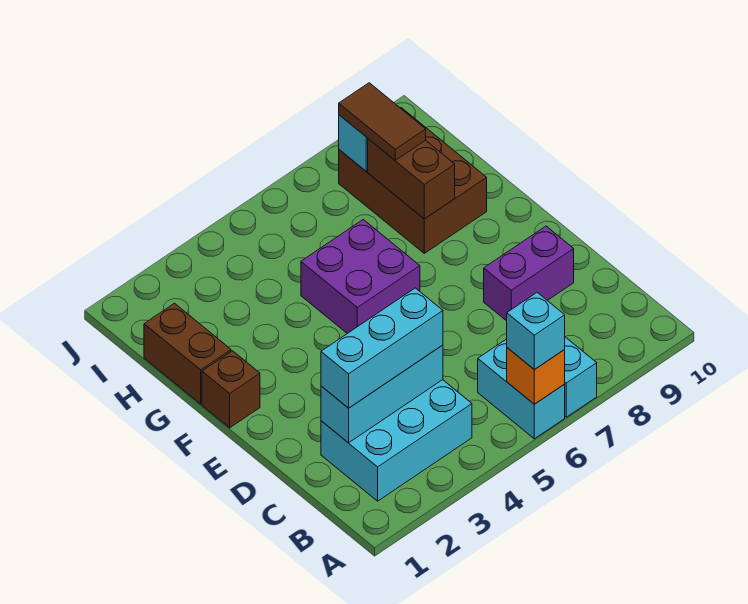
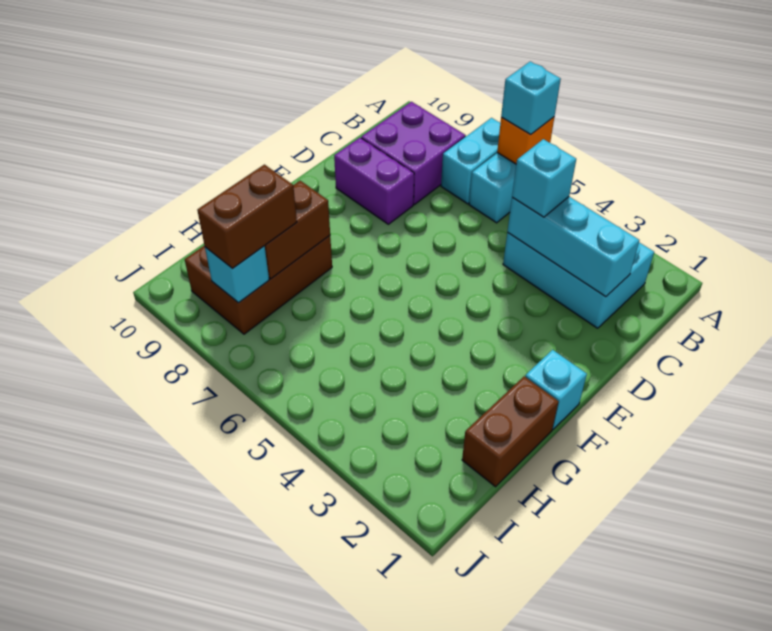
cyan 1x3 brick [321,288,443,408] -> cyan 1x1 brick [512,139,576,217]
brown 1x1 brick [202,351,260,428] -> cyan 1x1 brick [525,350,587,429]
purple 2x2 brick [301,220,420,334] -> purple 2x2 brick moved to [361,102,466,205]
brown 1x2 tile [339,83,426,160] -> brown 1x2 brick [197,165,297,268]

